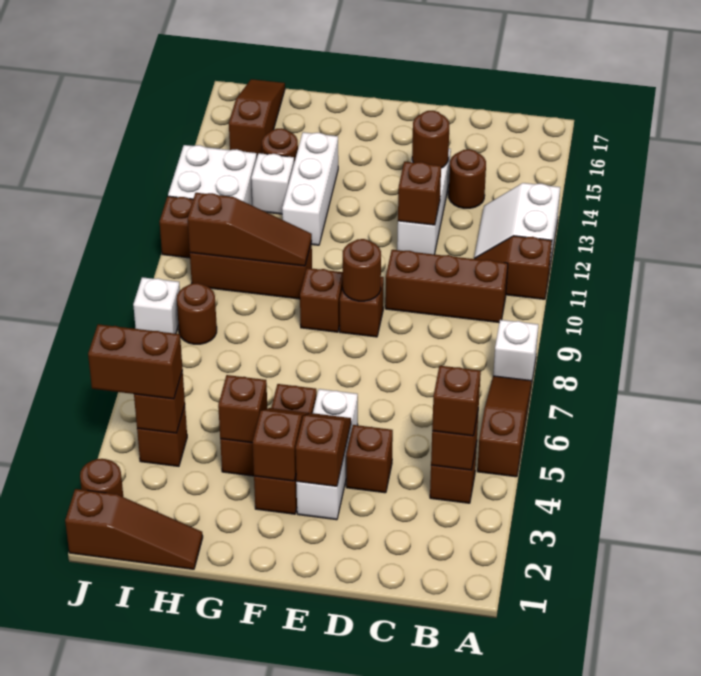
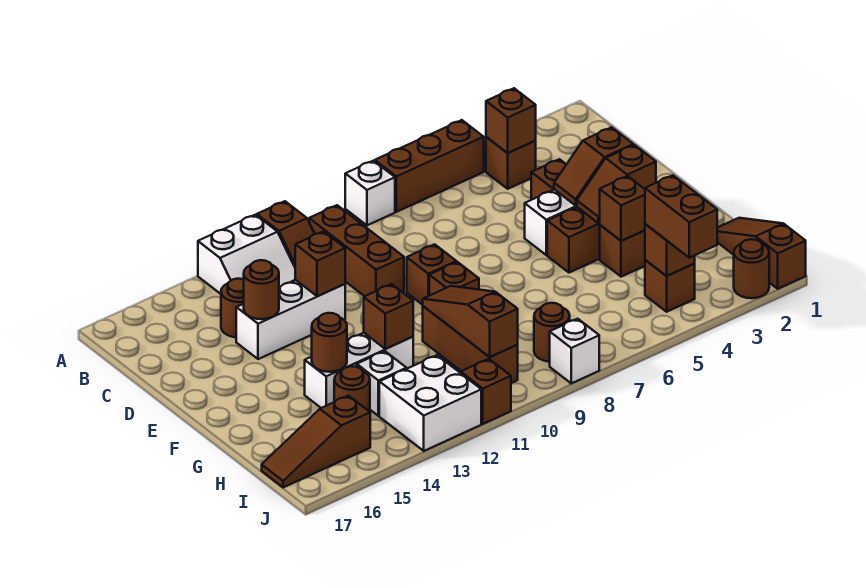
brown 1x3 slope [477,376,532,477] -> brown 1x3 brick [375,120,484,212]
brown 1x1 brick [432,366,481,436] -> brown 1x1 brick moved to [364,284,413,349]
brown 1x1 round brick [343,239,381,301] -> brown 1x1 round brick moved to [312,313,347,372]

